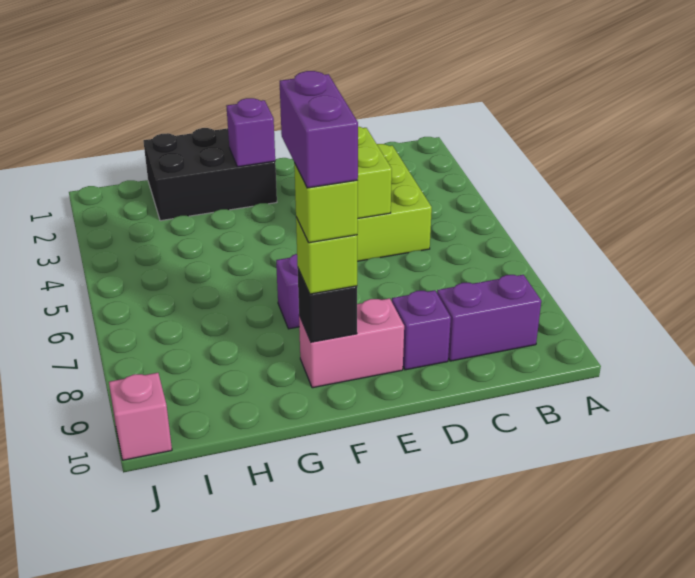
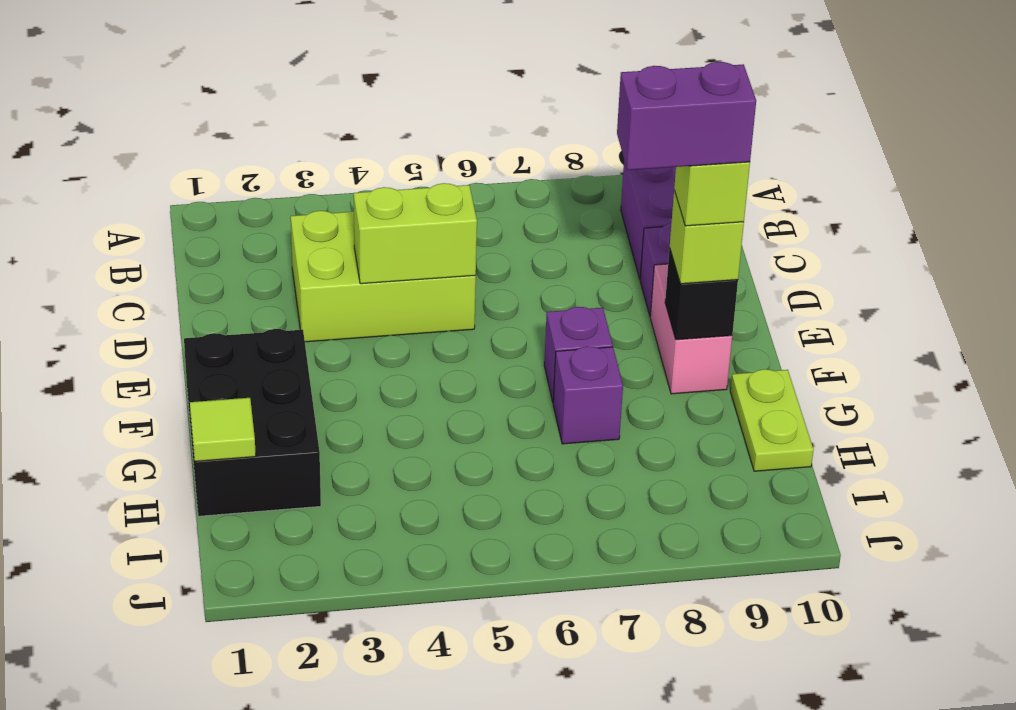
purple 1x1 brick [226,98,275,167] -> purple 1x1 brick moved to [553,346,623,444]
none -> lime 1x2 plate [730,369,814,471]
none -> lime 1x1 tile [190,398,256,461]
pink 1x1 brick [109,373,172,460] -> none

